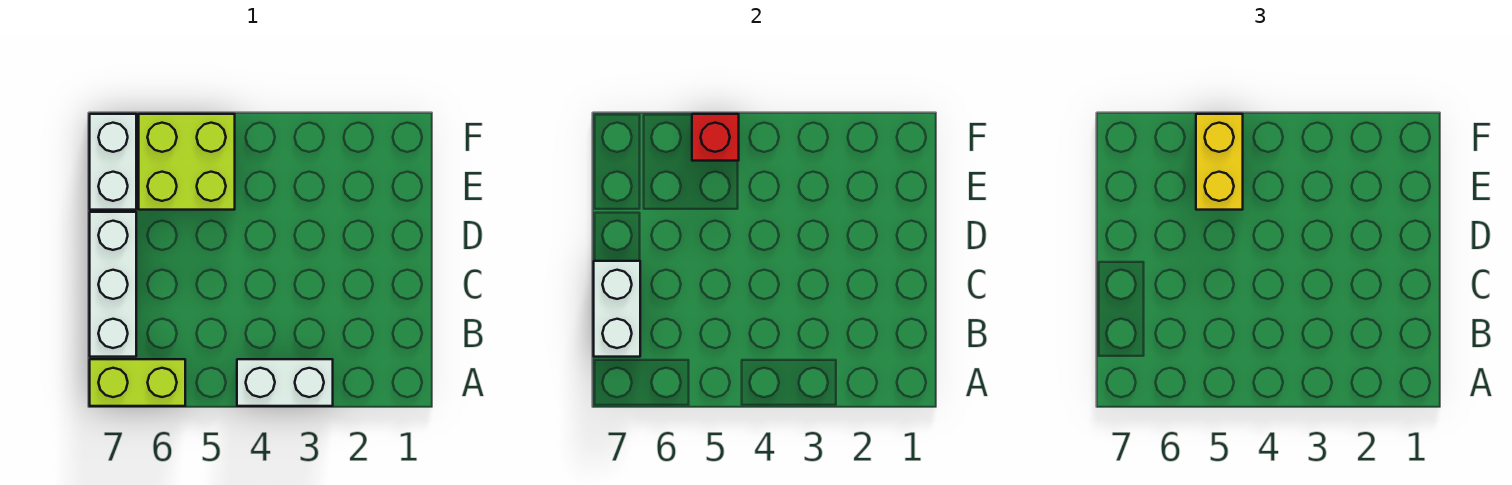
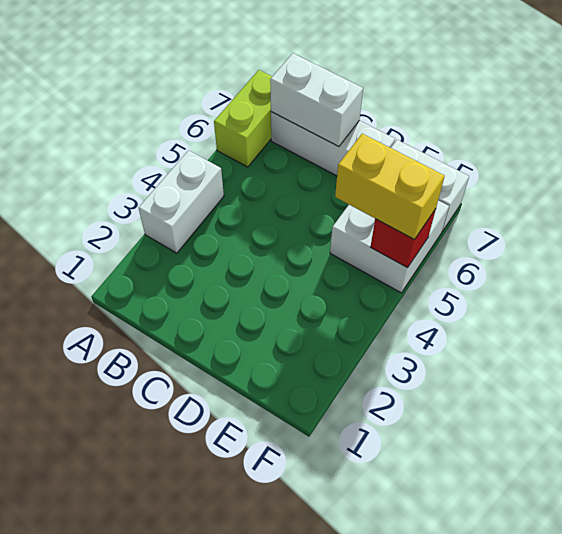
lime 2x2 brick [139,114,235,210] -> white 2x2 brick [330,201,449,293]

